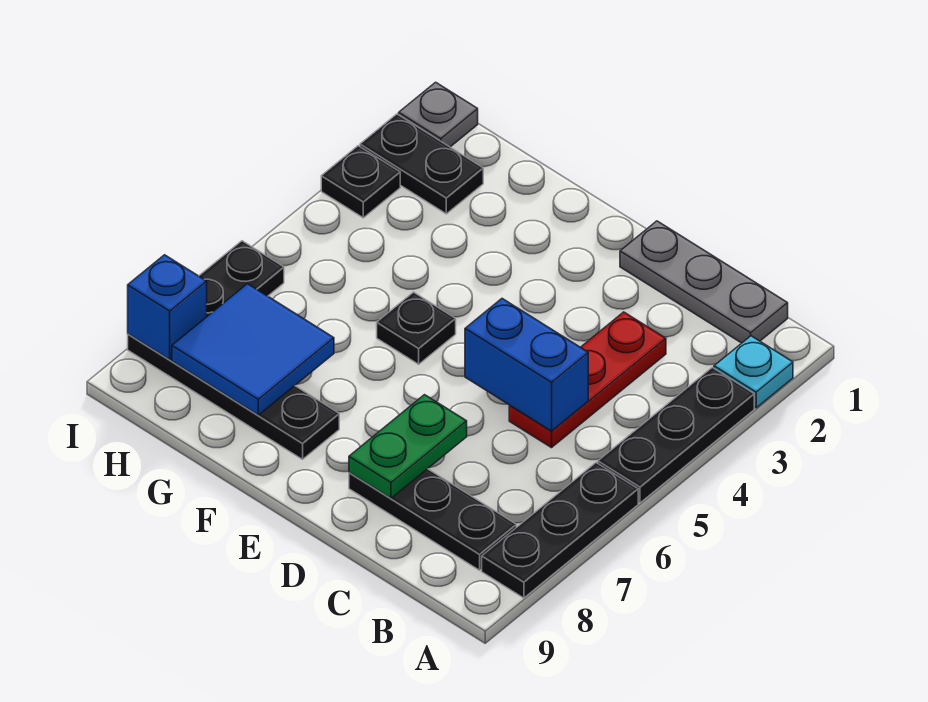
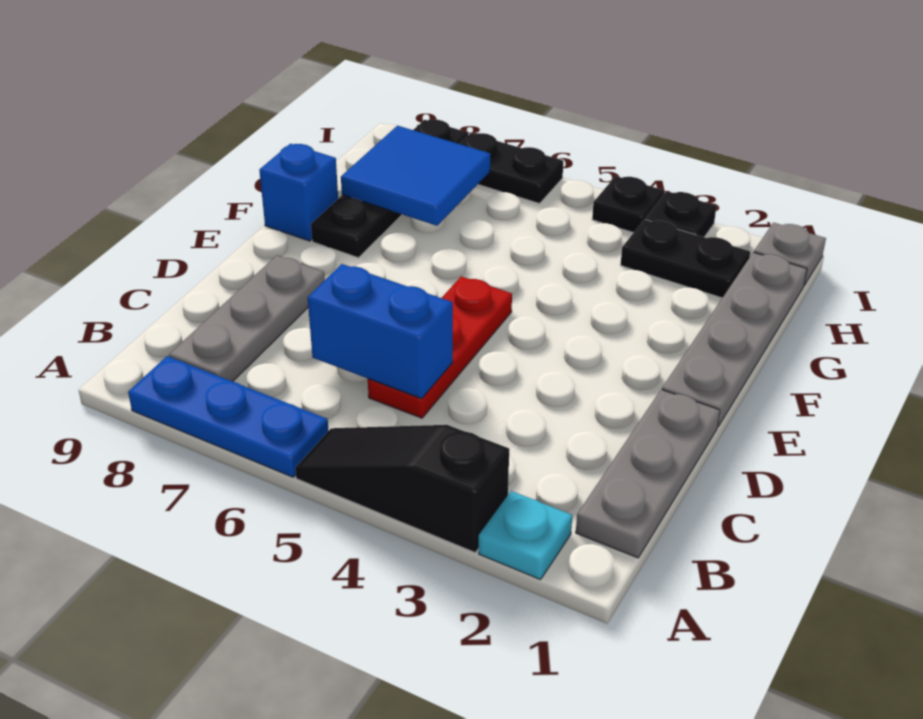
black 1x3 plate [598,368,754,503] -> black 1x3 slope [295,425,509,552]
black 1x3 plate [482,463,638,598] -> blue 1x3 plate [128,356,329,477]
black 1x3 plate [349,469,516,570] -> grey 1x3 plate [169,255,325,382]
red 1x3 plate [509,312,666,448] -> red 1x3 plate turned to [368,276,512,418]
blue 1x2 brick [465,299,588,431] -> blue 1x2 brick turned to [308,264,453,399]
green 1x2 plate [349,395,467,498] -> none
none -> grey 1x4 plate [662,252,807,427]
black 1x1 plate [377,292,456,364] -> black 1x1 plate moved to [592,176,664,233]
black 1x2 plate [360,114,483,214] -> black 1x2 plate turned to [621,219,750,298]
blue 1x1 brick [128,255,207,360] -> blue 1x1 brick moved to [259,144,338,241]

